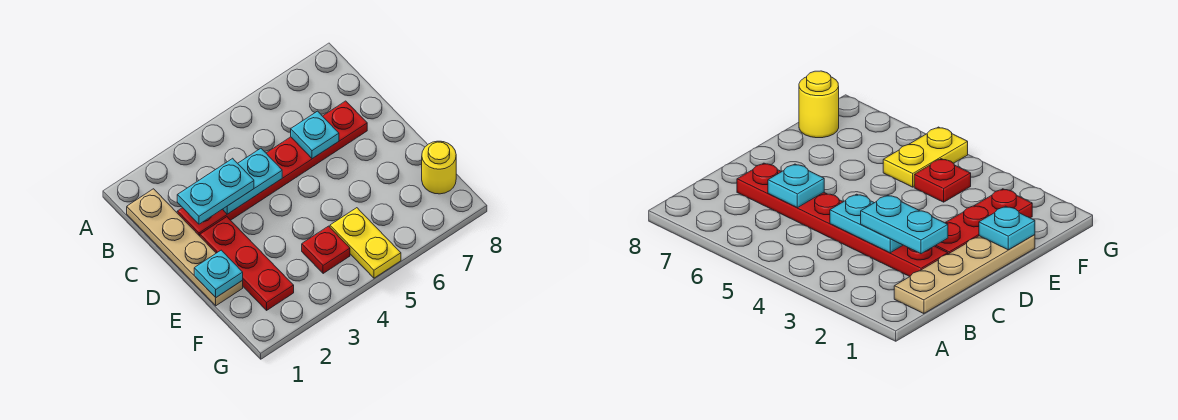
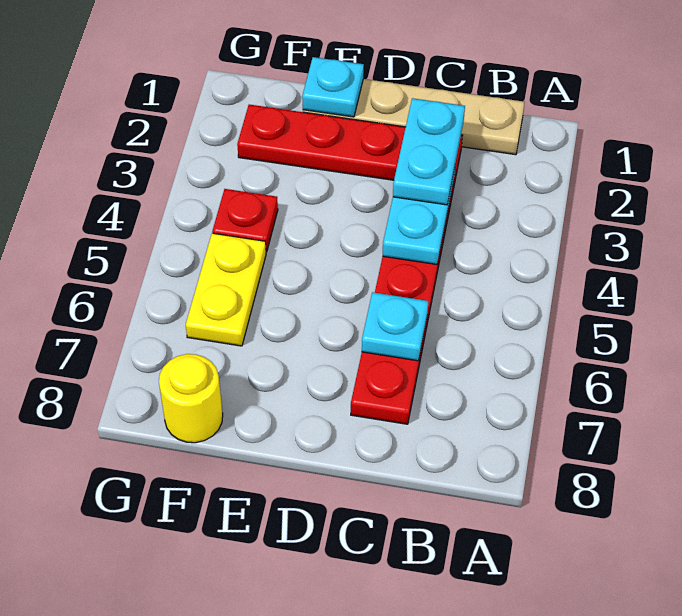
yellow 1x2 plate [330,208,401,278] -> yellow 1x2 plate turned to [186,233,266,346]

